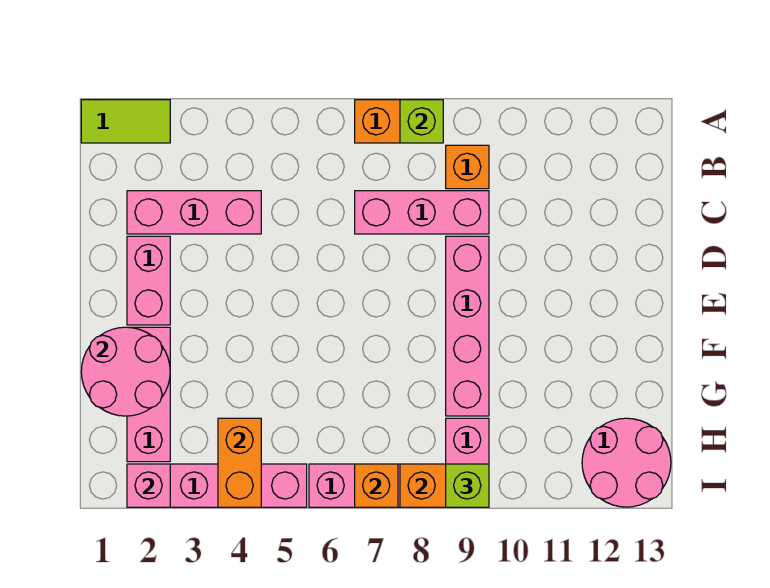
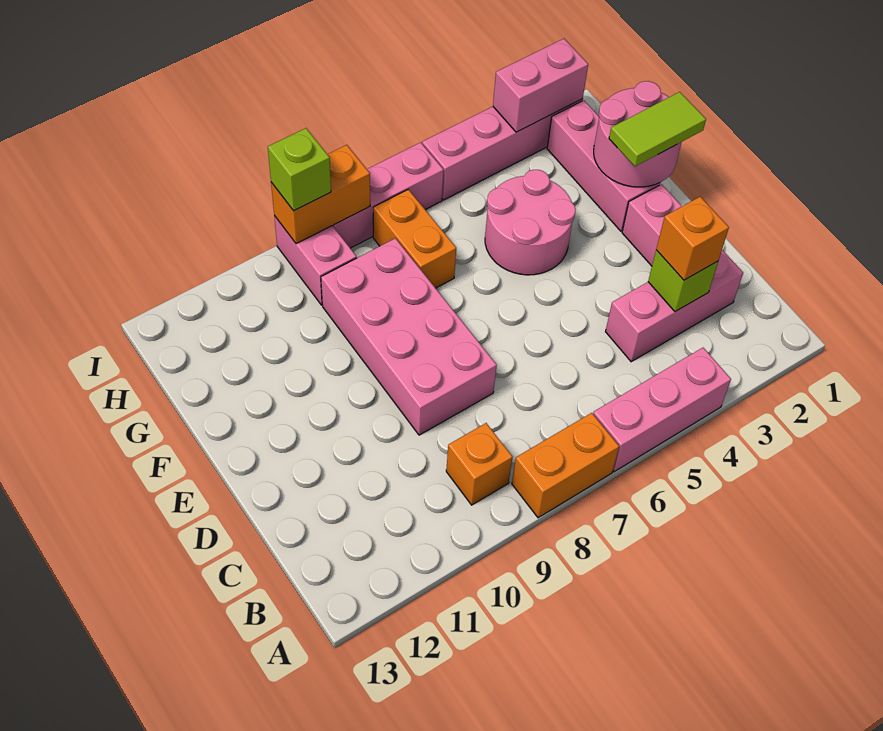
lime 1x2 tile [81,100,170,143] -> lime 1x2 tile moved to [609,92,706,166]
lime 1x1 brick [400,100,443,143] -> lime 1x1 brick moved to [648,250,718,312]
pink 1x3 brick [355,191,489,234] -> pink 1x3 brick moved to [593,348,731,472]
pink 1x4 brick [446,236,489,416] -> pink 2x4 brick [321,238,497,435]
orange 1x2 brick [218,418,261,507] -> orange 1x2 brick moved to [373,189,456,288]
pink 2x2 round brick [582,418,671,507] -> pink 2x2 round brick moved to [485,170,576,275]
pink 1x1 brick [127,464,170,507] -> pink 1x2 brick [493,39,588,132]
orange 1x1 brick [355,464,398,507] -> orange 1x1 brick moved to [656,197,729,280]

